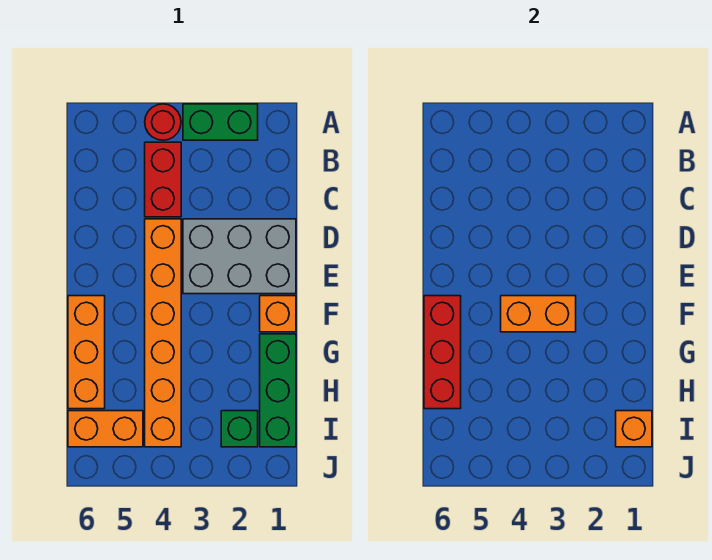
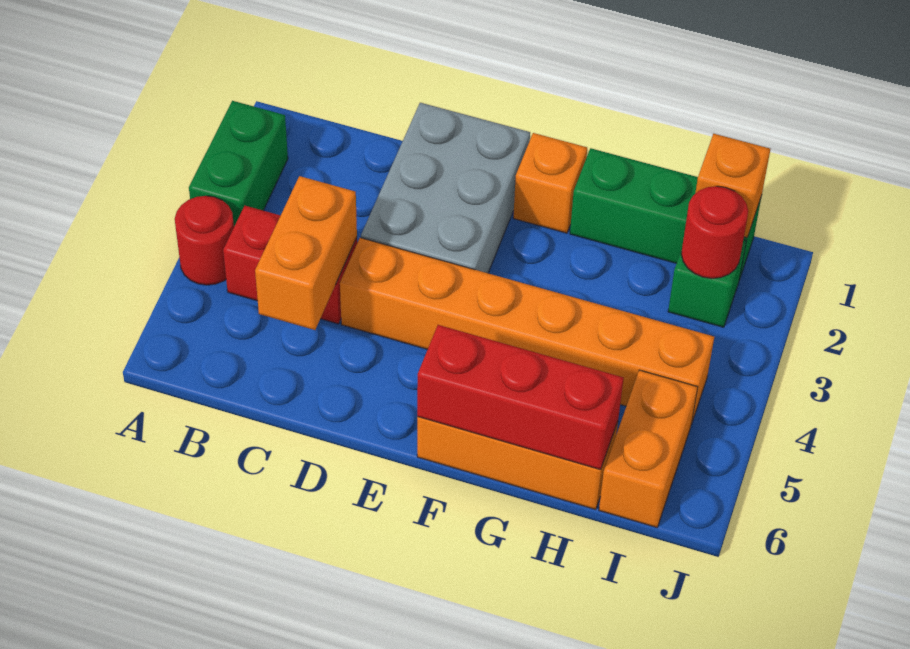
orange 1x2 brick [501,296,576,332] -> orange 1x2 brick moved to [255,176,357,330]
none -> red 1x1 round brick [681,186,748,278]

